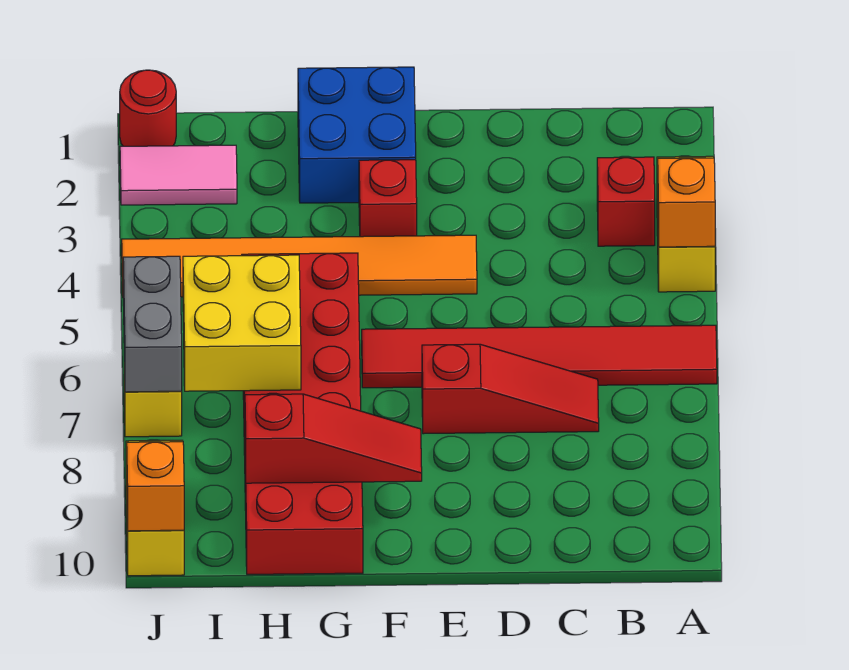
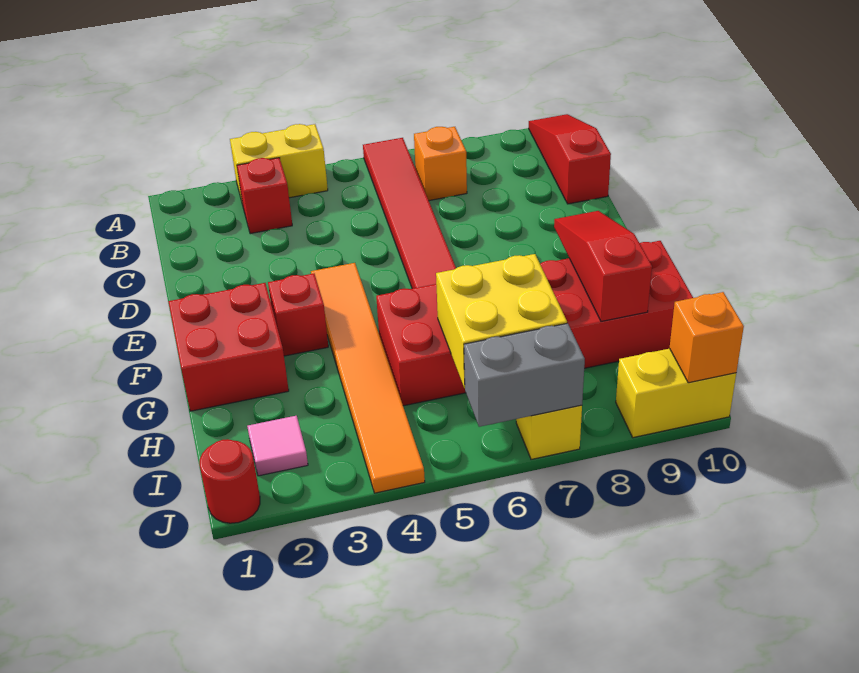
orange 1x1 brick [658,158,715,247] -> orange 1x1 brick moved to [414,127,467,200]
red 1x3 slope [422,344,599,434] -> red 1x3 slope moved to [529,114,611,204]
blue 2x2 brick [298,67,416,203] -> red 2x2 brick [168,283,289,411]
pink 1x2 tile [120,145,237,205] -> pink 1x1 tile [247,416,308,476]

